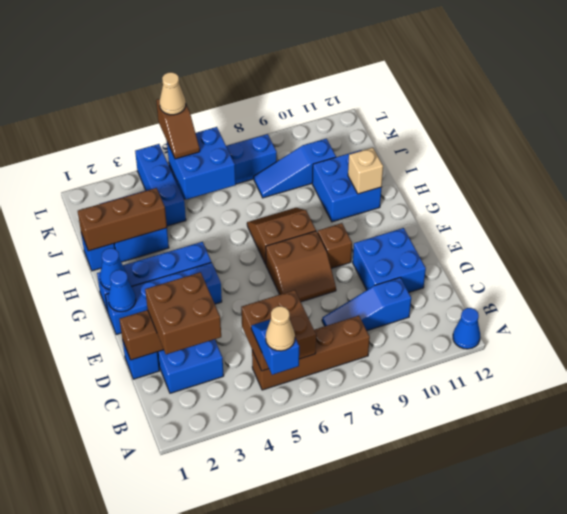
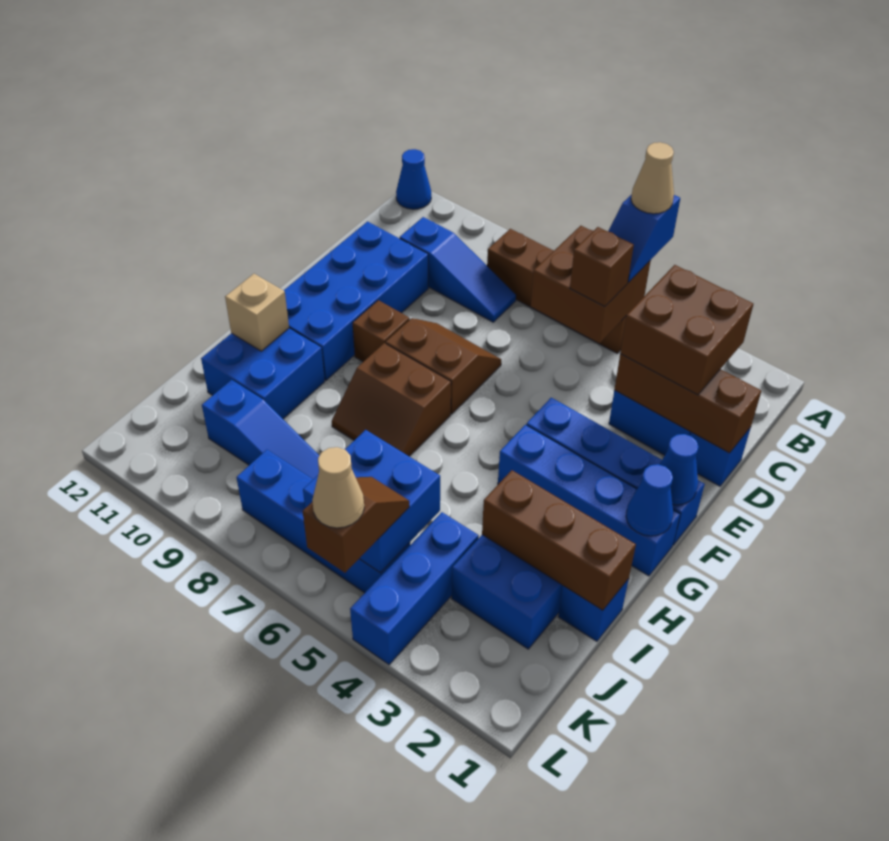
none -> brown 1x1 brick [570,227,634,307]
blue 2x2 brick [353,228,426,292] -> blue 2x4 brick [284,222,428,380]

